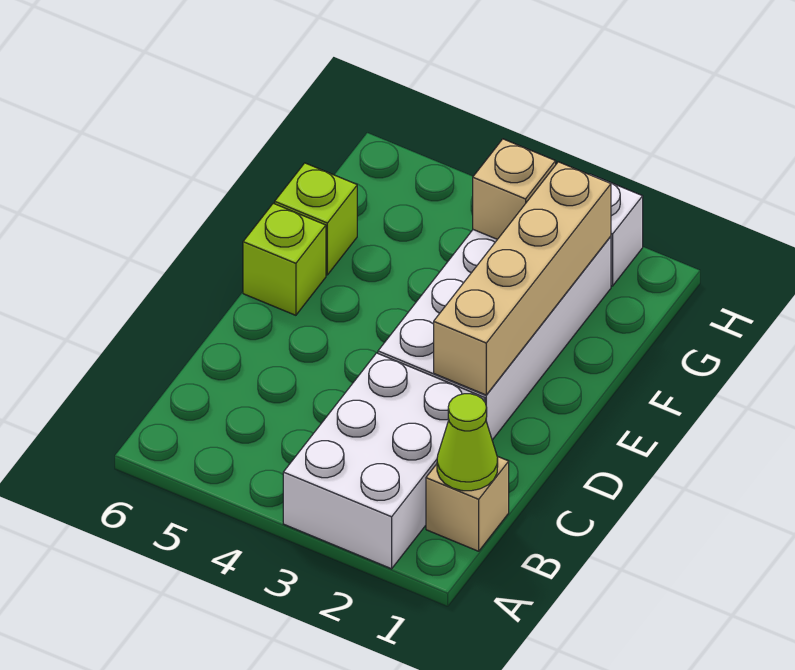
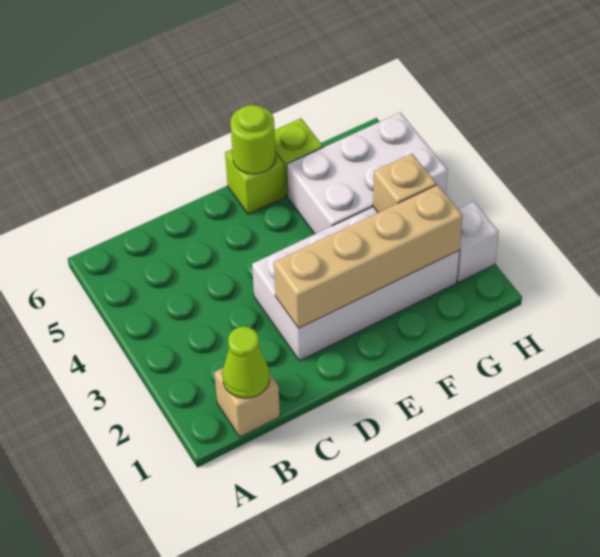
white 2x3 brick [283,353,485,569] -> white 2x3 brick moved to [287,112,448,234]
none -> lime 1x1 round brick [230,105,276,174]

